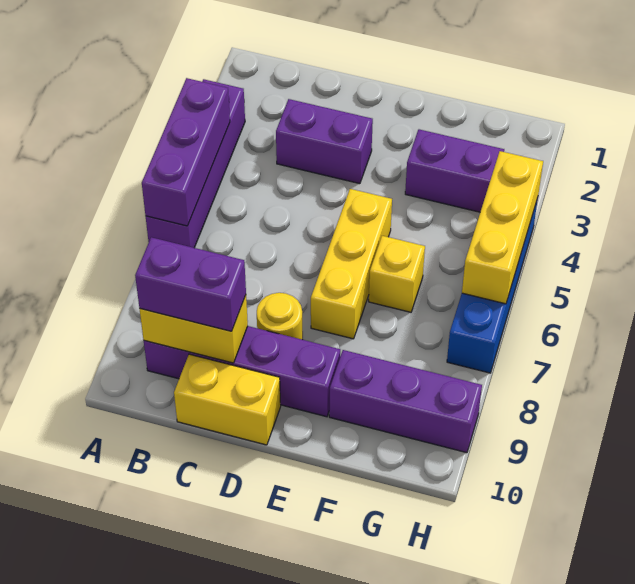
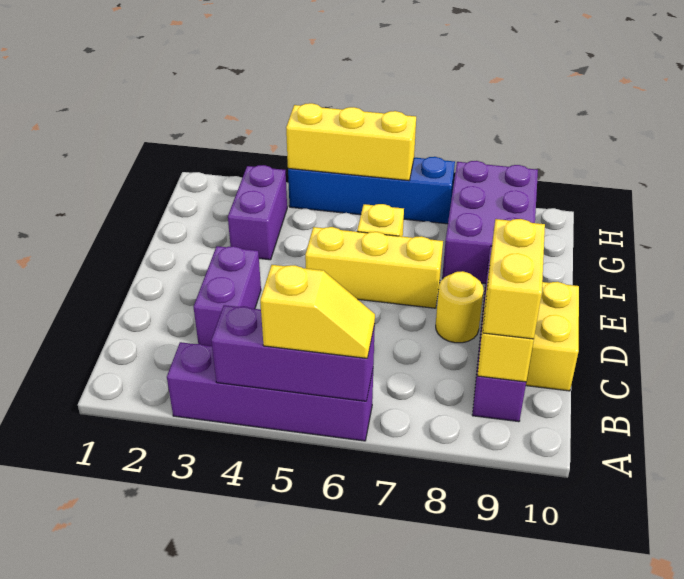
none -> yellow 1x2 slope [260,265,375,358]
purple 1x2 brick [135,237,246,331] -> yellow 1x2 brick [483,219,545,339]
purple 1x3 brick [329,350,482,453] -> purple 2x3 brick [442,161,538,284]

